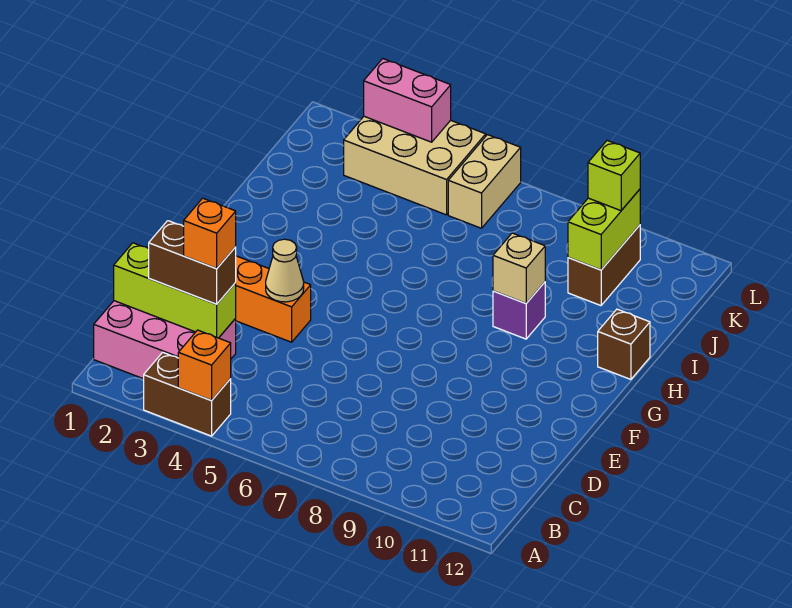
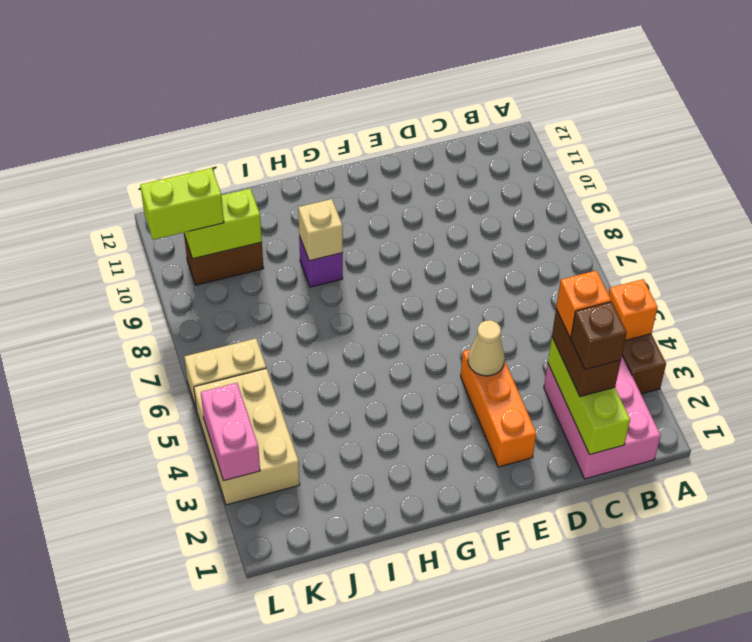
brown 1x1 brick [598,309,650,379] -> brown 1x1 brick moved to [571,302,627,370]
lime 1x1 brick [588,140,640,211] -> lime 1x2 brick [140,168,224,240]

